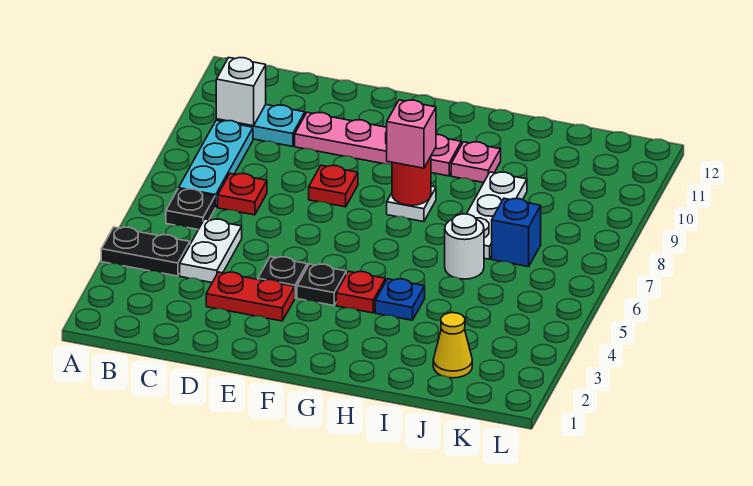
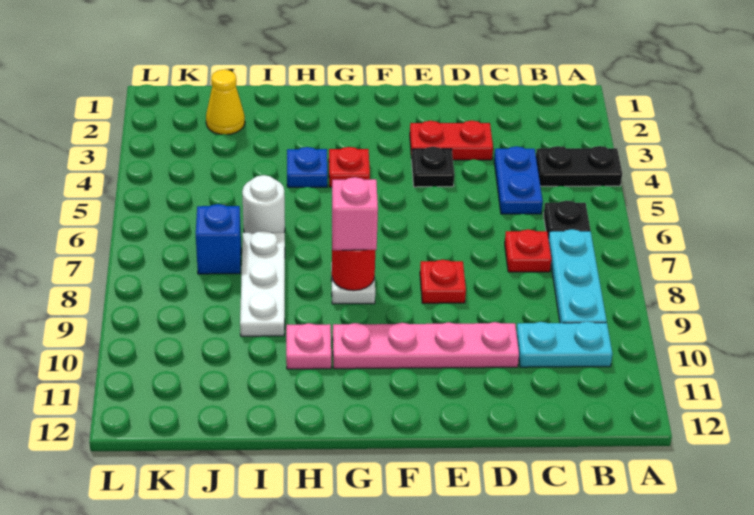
white 1x1 brick [216,58,266,126] -> none
white 1x2 plate [180,219,242,283] -> blue 1x2 plate [494,146,543,214]
black 1x1 plate [297,264,346,306] -> none

